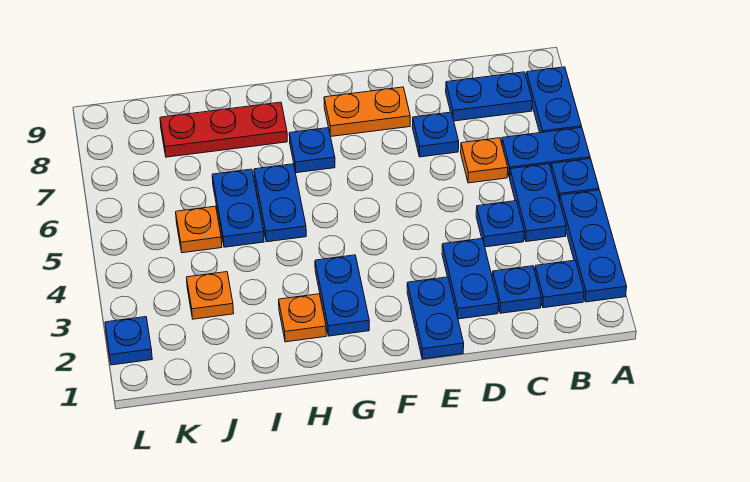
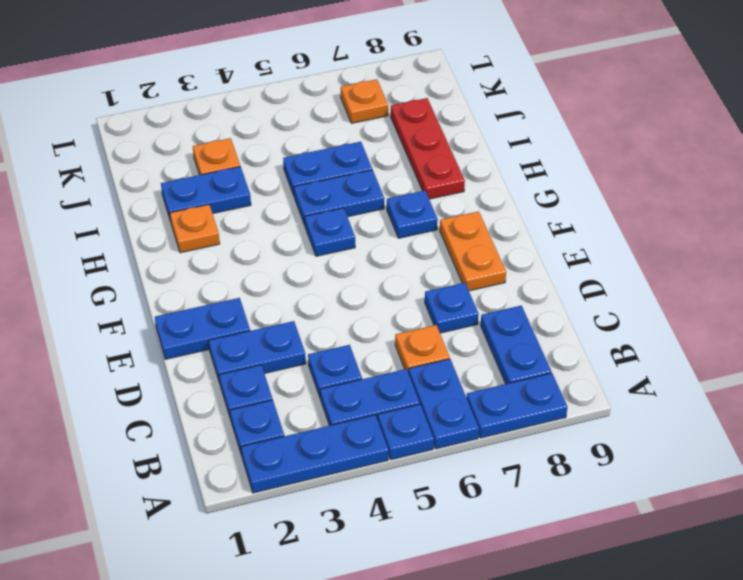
blue 1x2 plate [315,255,369,336] -> blue 1x2 plate moved to [161,167,251,222]
orange 1x1 plate [176,206,222,253] -> orange 1x1 plate moved to [341,79,388,123]
blue 1x1 plate [105,317,152,365] -> blue 1x1 plate moved to [305,208,355,256]

